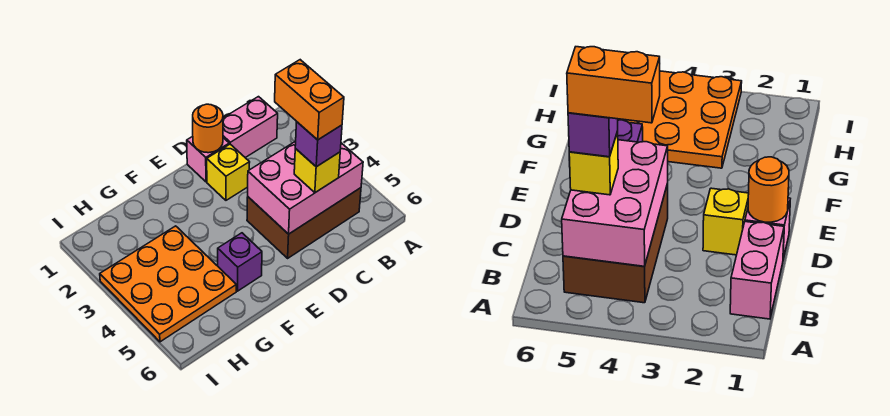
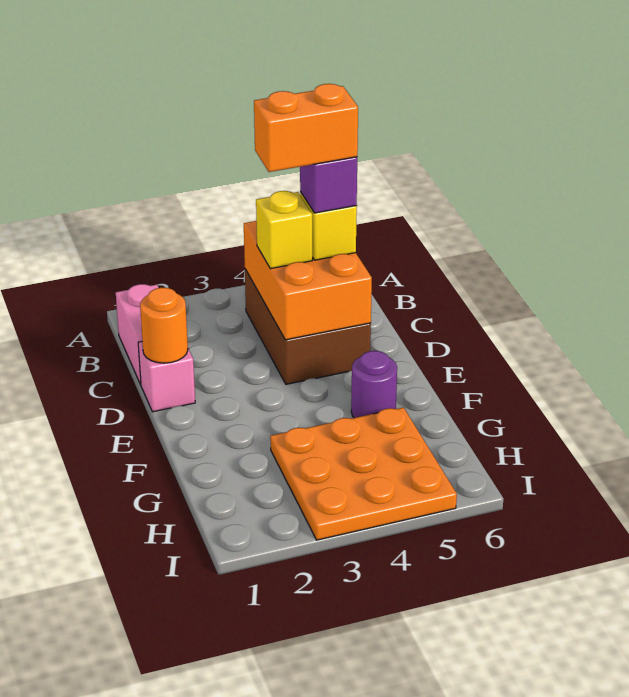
pink 2x3 brick [248,141,363,234] -> orange 2x3 brick [244,221,372,340]
yellow 1x1 brick [207,144,250,200] -> yellow 1x1 brick moved to [256,191,312,269]
purple 1x1 brick [218,233,262,291] -> purple 1x1 round brick [351,351,397,418]

